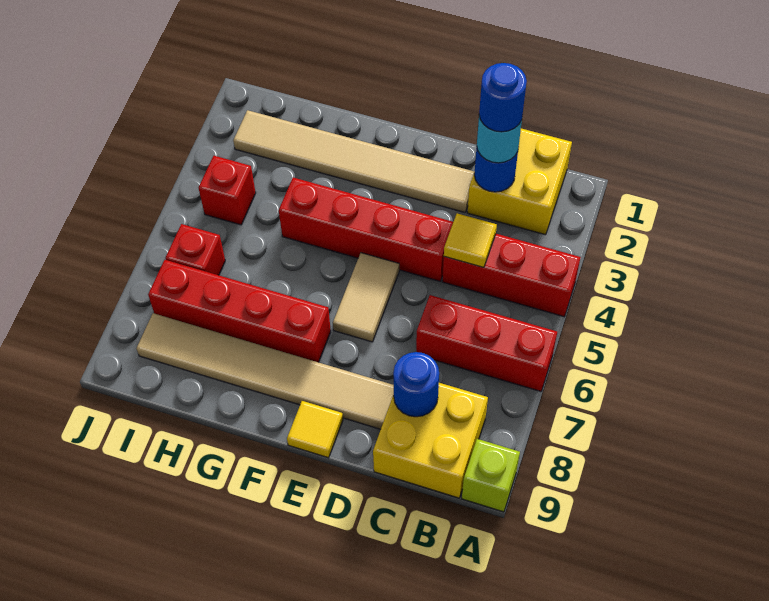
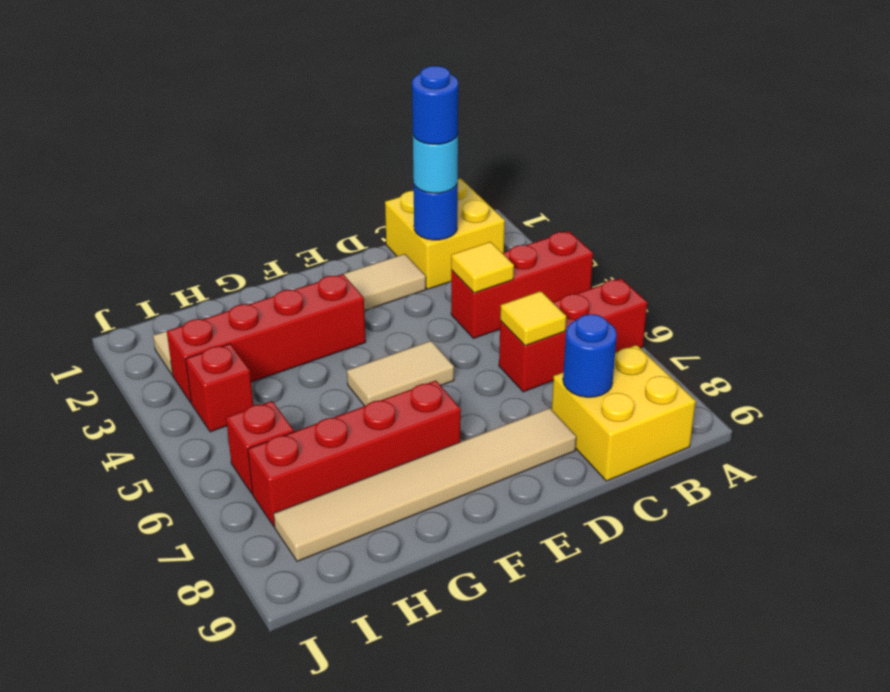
lime 1x1 brick [462,439,520,512] -> none
red 1x4 brick [279,178,453,281] -> red 1x4 brick moved to [167,274,366,403]
tan 1x2 tile [333,253,399,342] -> tan 1x2 tile turned to [347,341,454,406]
yellow 1x1 tile [287,401,343,458] -> yellow 1x1 tile moved to [500,291,566,346]

